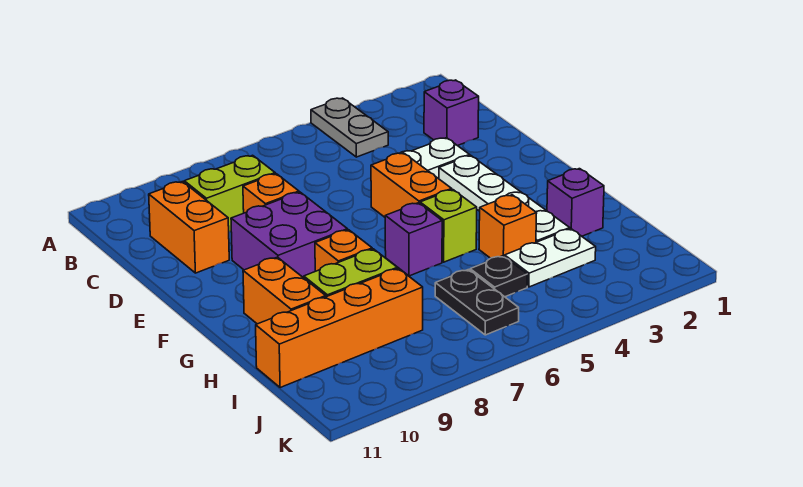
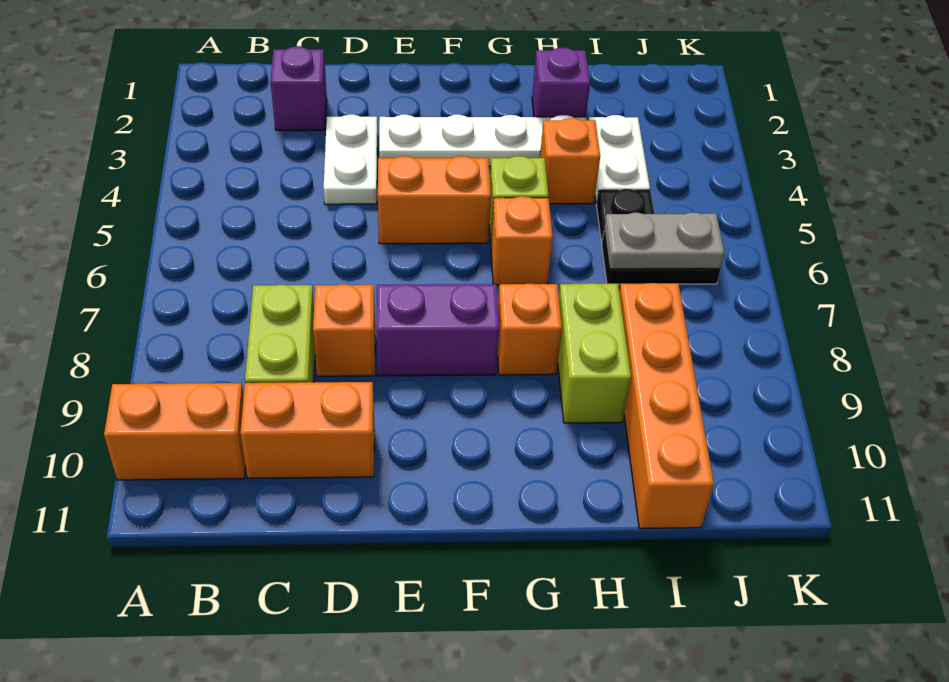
grey 1x2 plate [311,98,388,157] -> grey 1x2 plate moved to [604,213,725,269]
purple 2x2 brick [231,192,347,278] -> purple 1x2 brick [376,284,499,376]
purple 1x1 brick [385,203,442,276] -> orange 1x1 brick [491,196,553,285]
orange 1x2 brick [243,257,326,324] -> orange 1x2 brick moved to [104,383,246,480]

